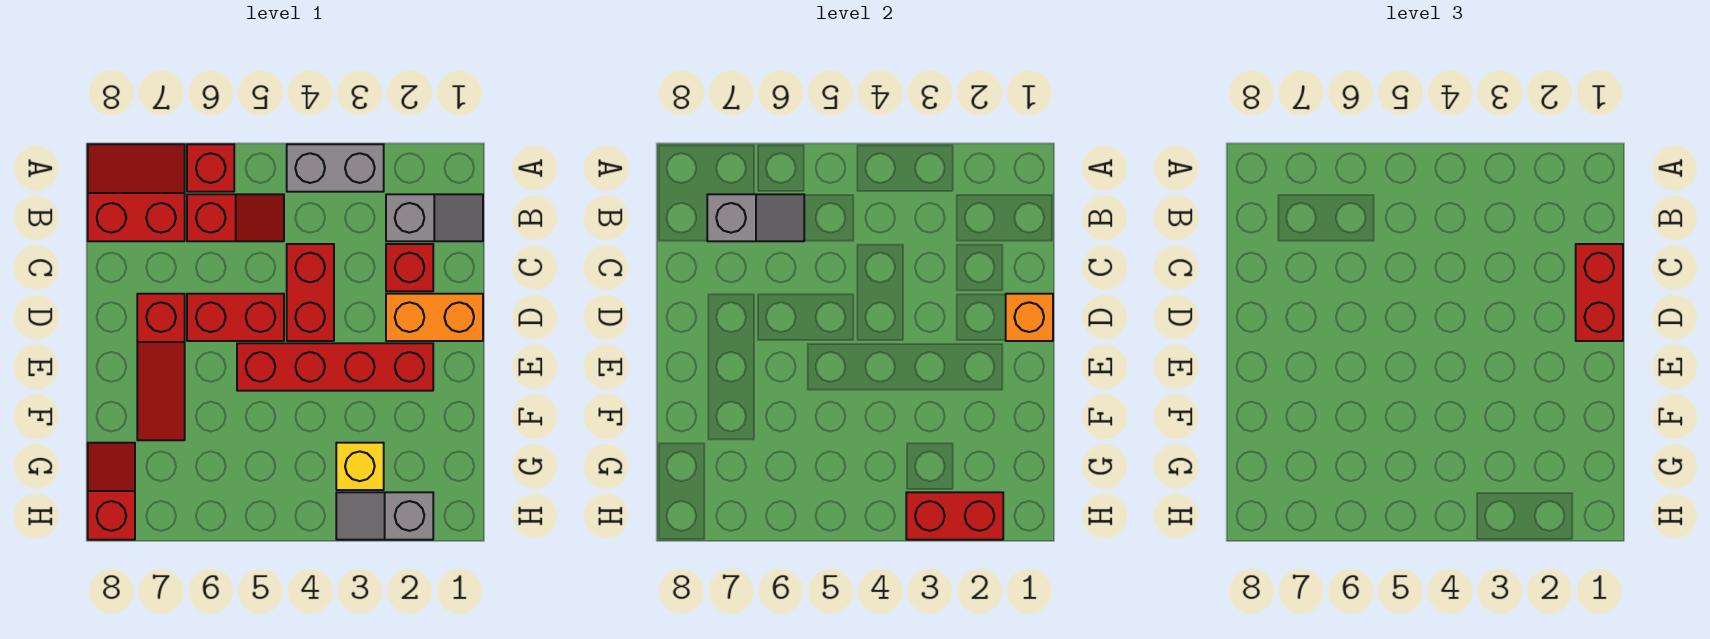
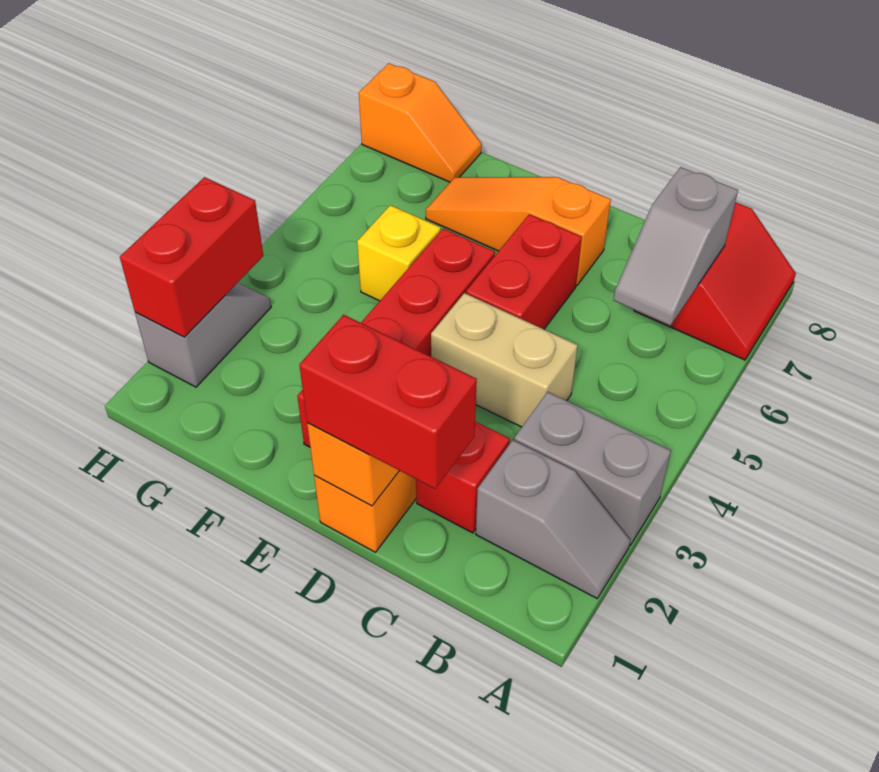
grey 1x2 brick [287,144,384,192] -> grey 1x2 brick turned to [514,392,671,545]
red 1x1 brick [187,144,234,192] -> none
grey 1x2 slope [386,194,483,241] -> grey 1x2 slope turned to [476,440,630,598]
red 1x2 slope [187,194,284,241] -> none
red 1x2 brick [287,244,334,341] -> tan 1x2 brick [431,293,578,427]
red 1x3 slope [137,294,185,440] -> orange 1x3 slope [426,177,611,286]
yellow 1x1 brick [336,443,384,490] -> yellow 1x1 brick moved to [357,205,441,301]
red 1x2 slope [88,443,135,540] -> orange 1x2 slope [359,63,482,182]

